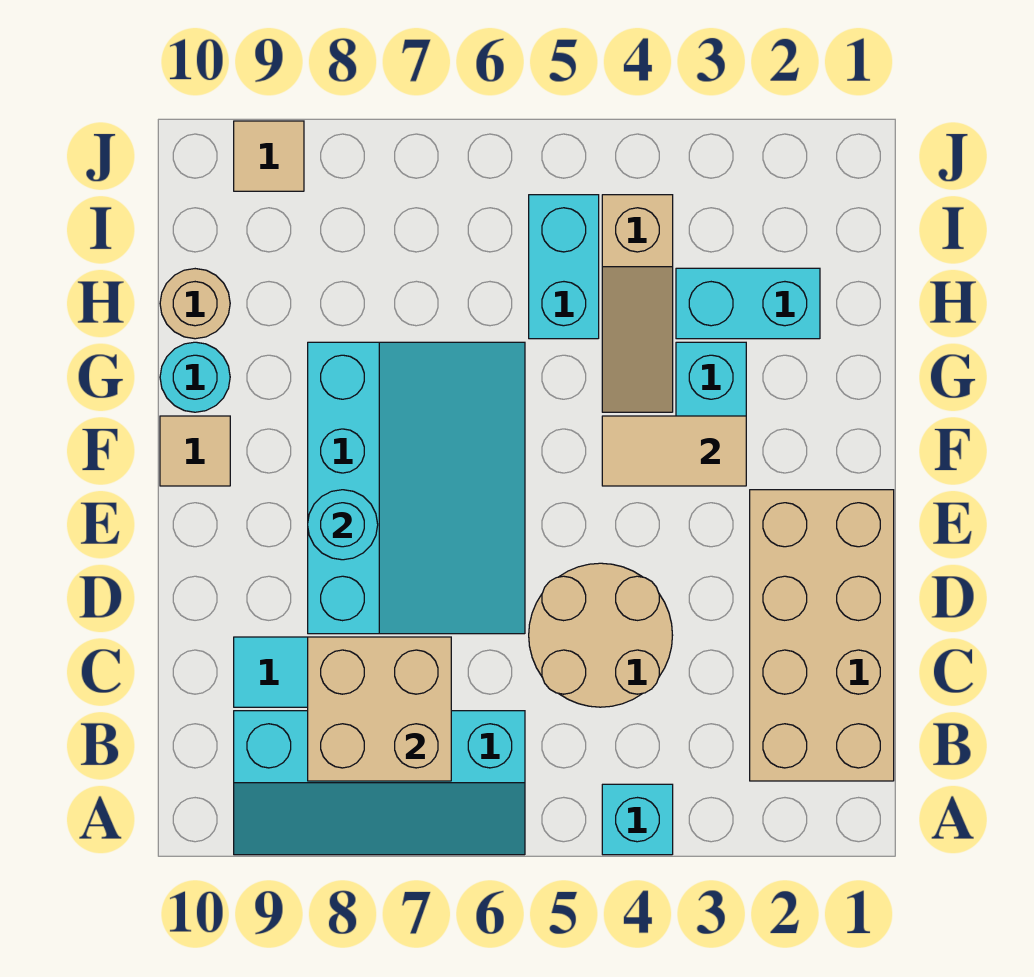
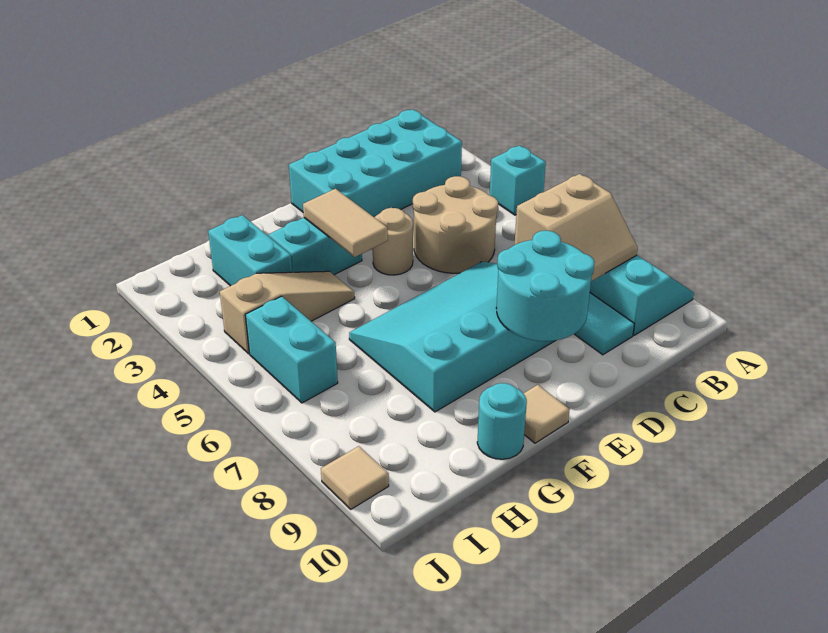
tan 2x4 brick [750,490,894,781] -> cyan 2x4 brick [289,109,462,217]
tan 2x2 brick [308,637,451,781] -> tan 2x2 slope [515,174,638,281]
cyan 1x1 round brick [308,490,378,560] -> cyan 2x2 round brick [496,231,595,341]
cyan 1x2 brick [529,195,599,339] -> cyan 1x2 brick turned to [245,296,338,403]
tan 1x1 round brick [160,269,230,339] -> tan 1x1 round brick moved to [373,208,413,275]

